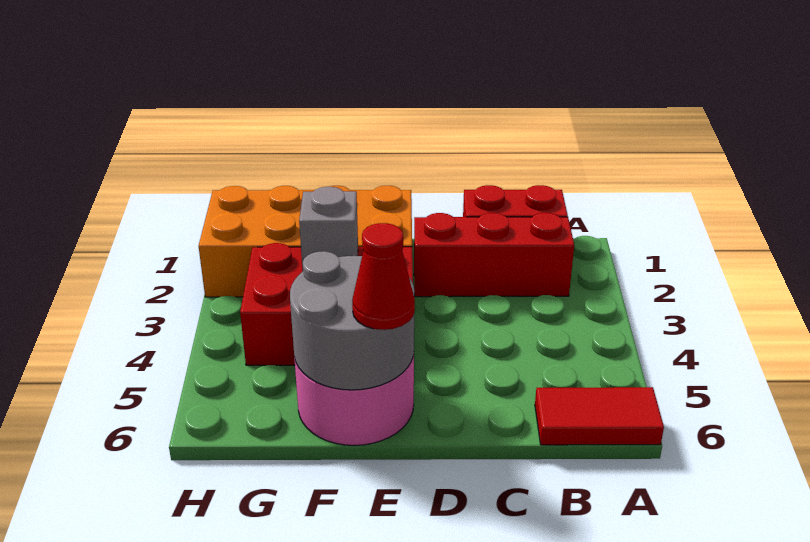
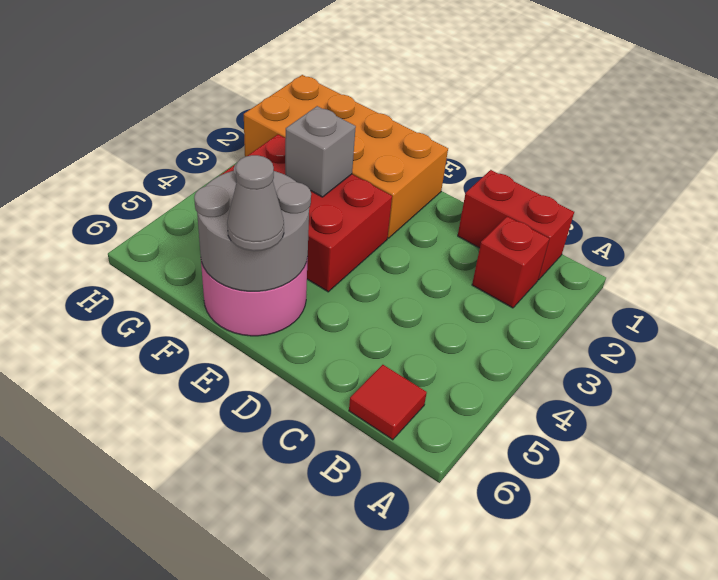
red 1x2 tile [535,387,664,445] -> red 1x1 tile [349,365,427,440]
red 1x3 brick [414,213,574,297] -> red 1x1 brick [472,217,549,308]
red 1x1 cone [352,223,415,330] -> grey 1x1 cone [227,155,284,251]

